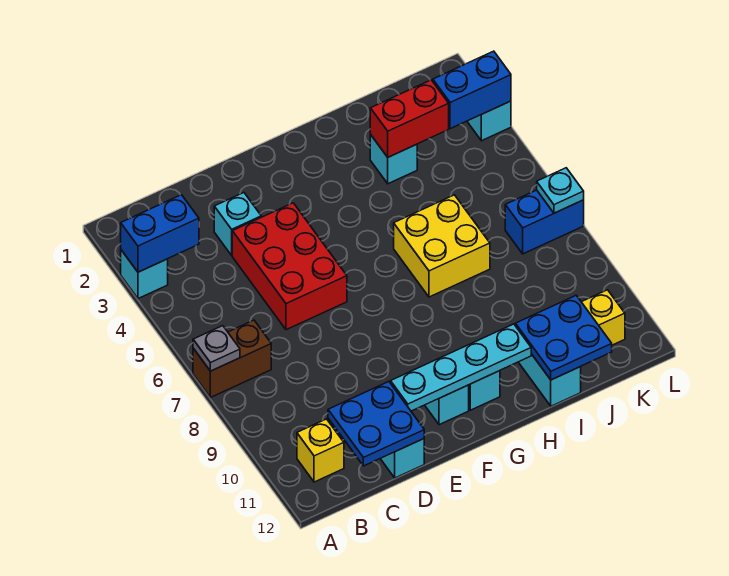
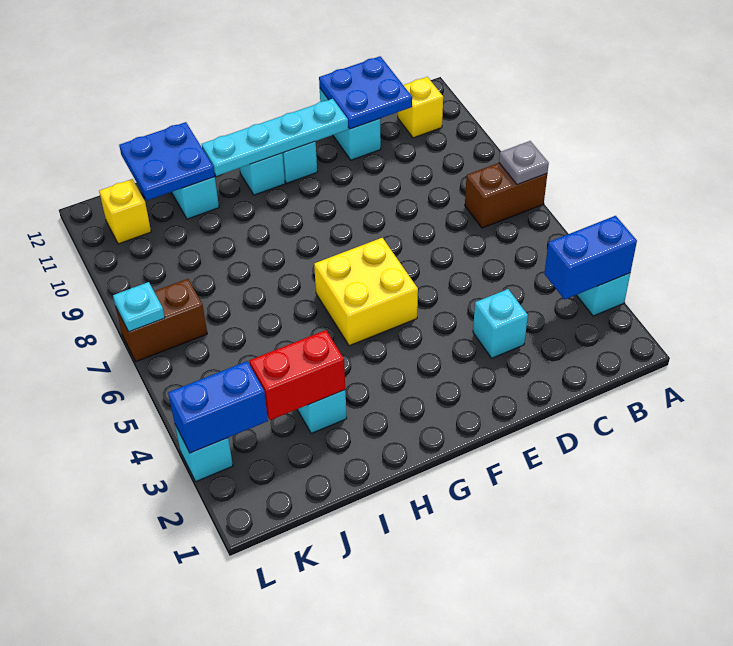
red 2x3 brick [232,203,347,330] -> none
yellow 2x2 brick [394,195,490,297] -> yellow 2x2 brick moved to [314,238,418,346]
blue 1x2 brick [505,190,584,254] -> brown 1x2 brick [116,279,207,361]

